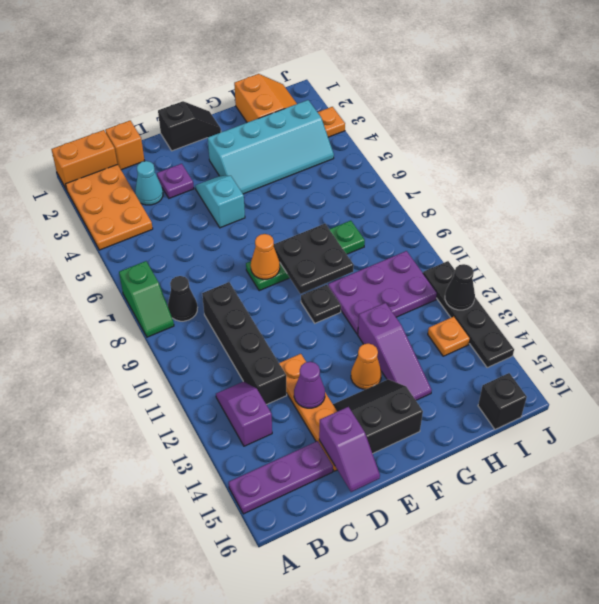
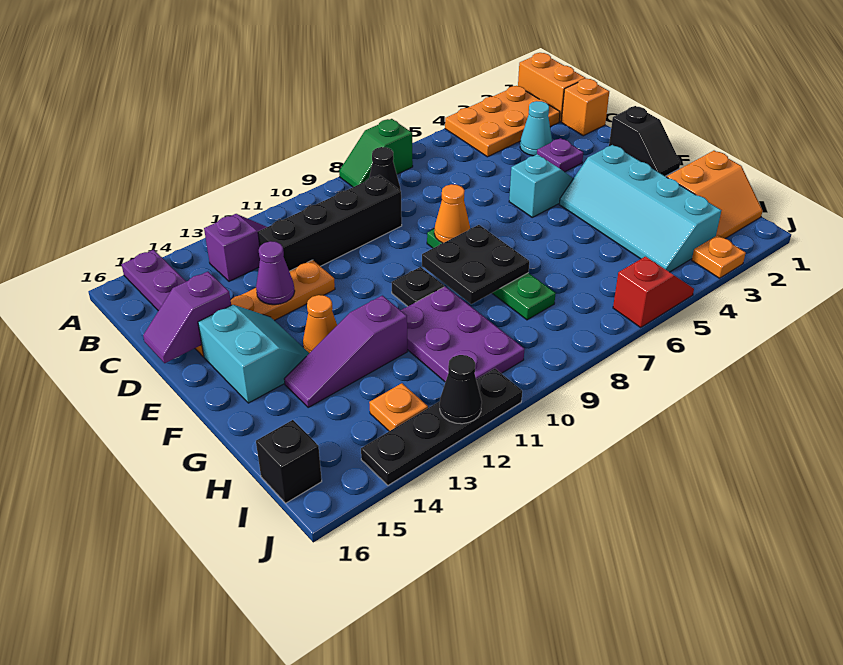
black 2x2 slope [333,379,423,454] -> cyan 2x2 slope [198,305,309,403]
none -> red 1x2 slope [613,257,694,327]

